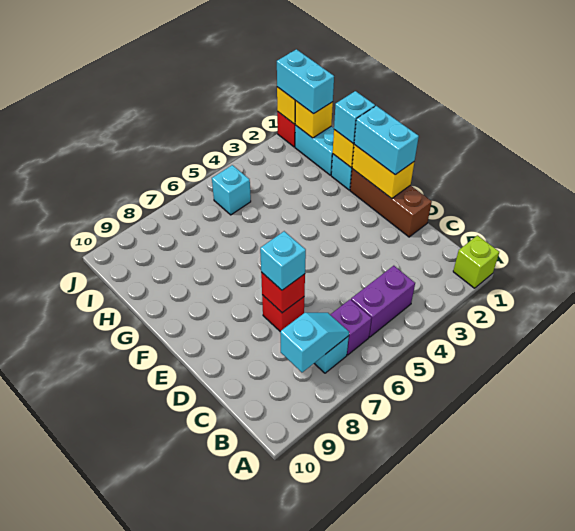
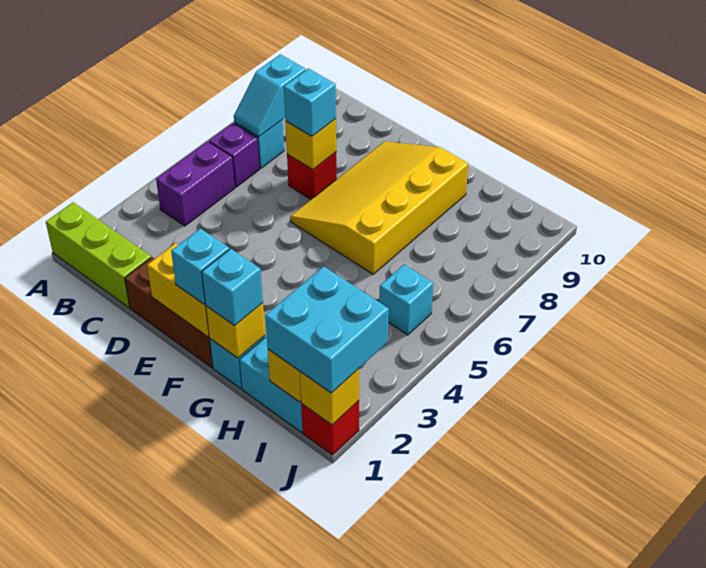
lime 1x1 brick [453,235,499,288] -> lime 1x3 brick [46,202,151,308]
red 1x1 brick [261,272,305,313] -> yellow 1x1 brick [285,119,336,170]
cyan 1x2 brick [354,106,419,175] -> cyan 1x1 brick [171,228,229,304]
none -> yellow 3x4 slope [290,141,468,274]
cyan 1x2 brick [277,49,334,114] -> cyan 2x2 brick [265,266,389,393]

